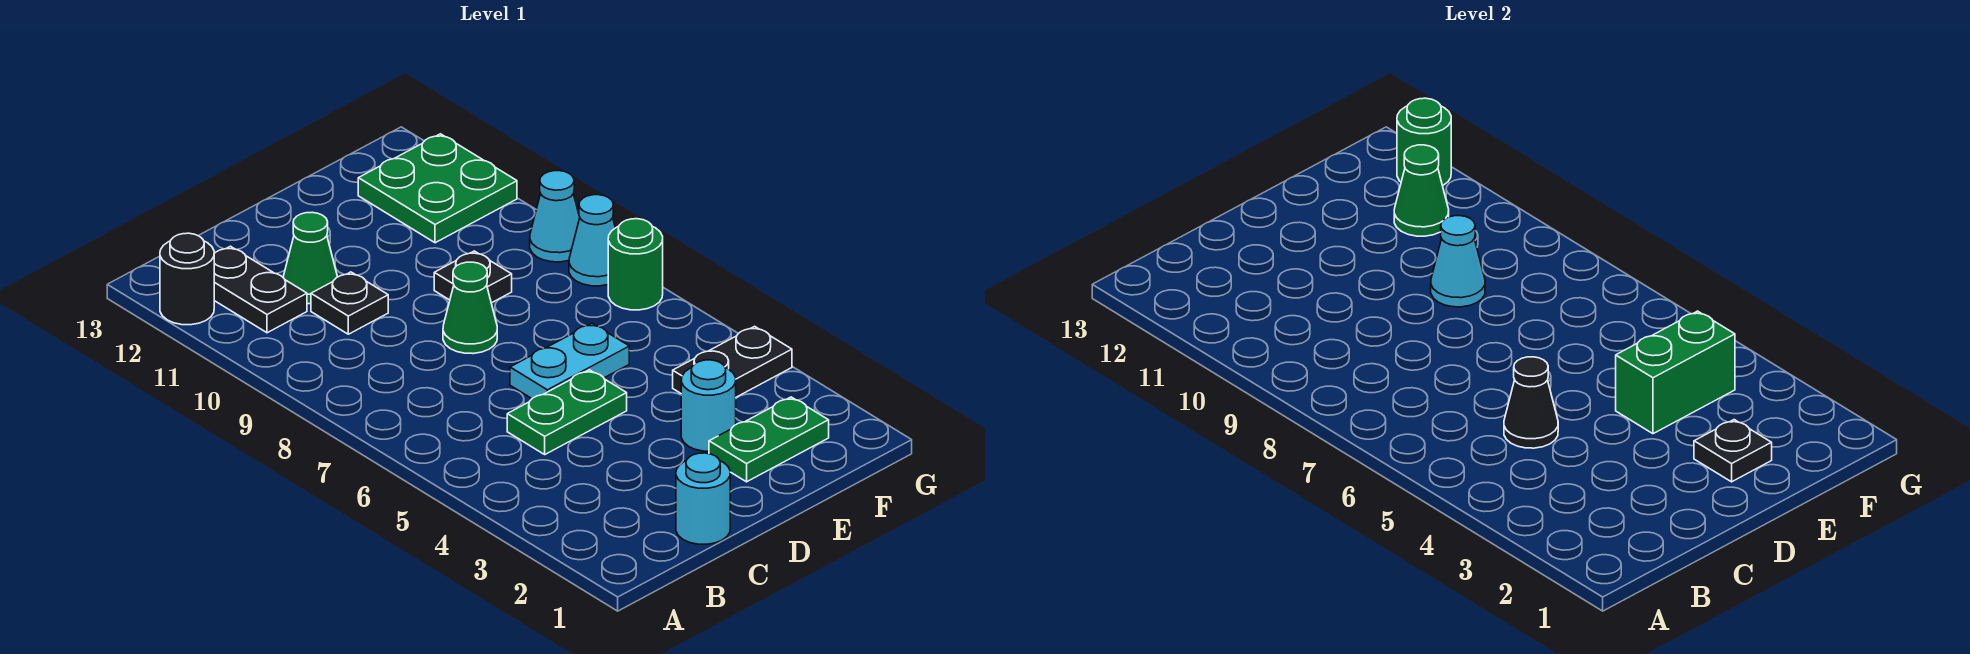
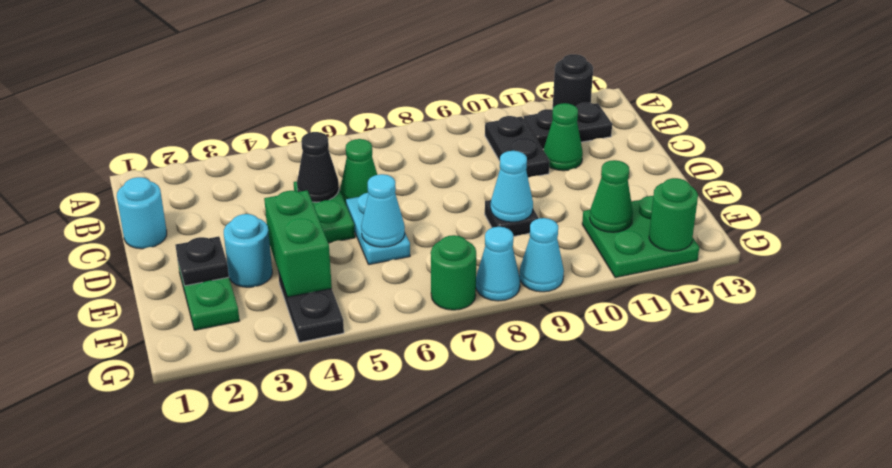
black 1x1 plate [311,272,388,334] -> black 1x2 plate [485,116,550,178]
green 1x1 cone [443,262,497,354] -> green 1x1 cone moved to [340,139,377,203]
none -> cyan 1x1 cone [361,174,405,247]

